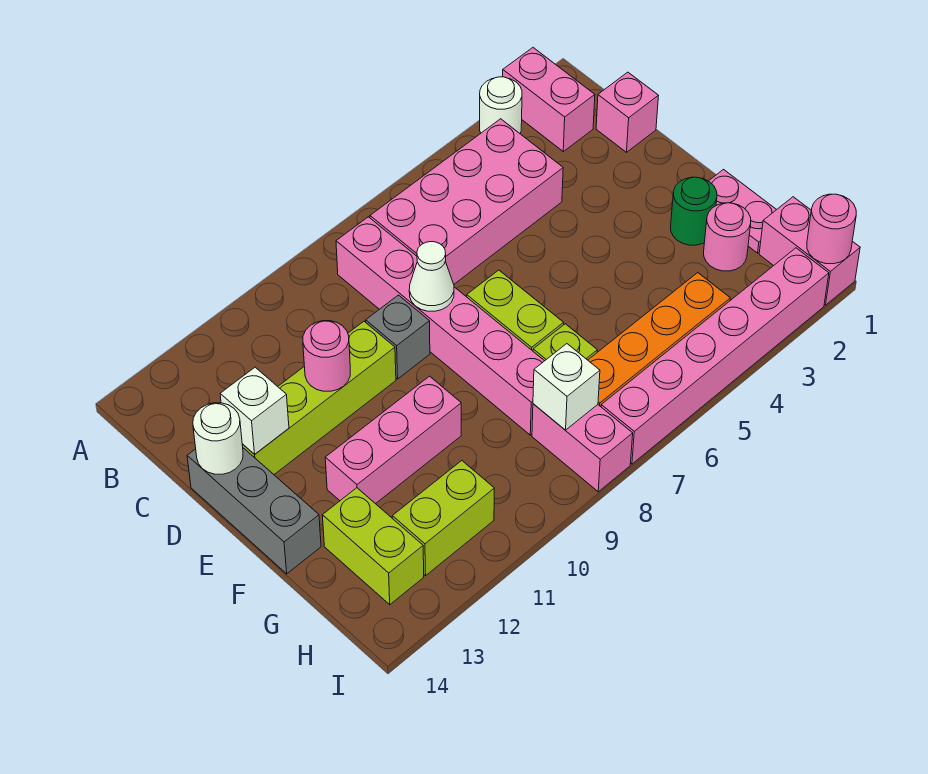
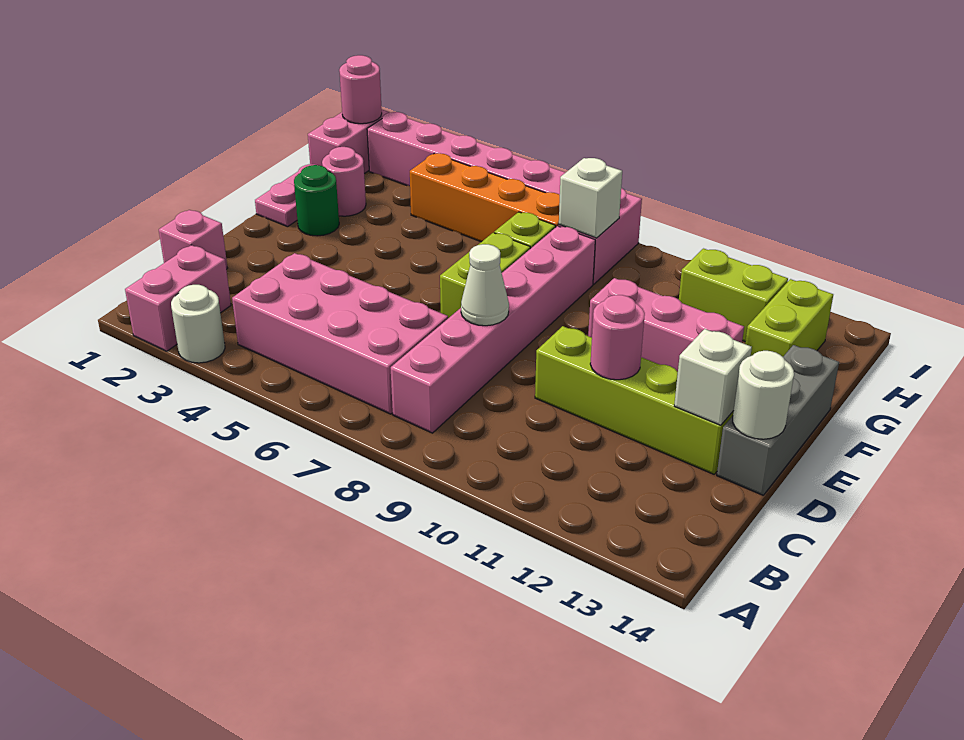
grey 1x1 brick [366,295,430,379] -> none

